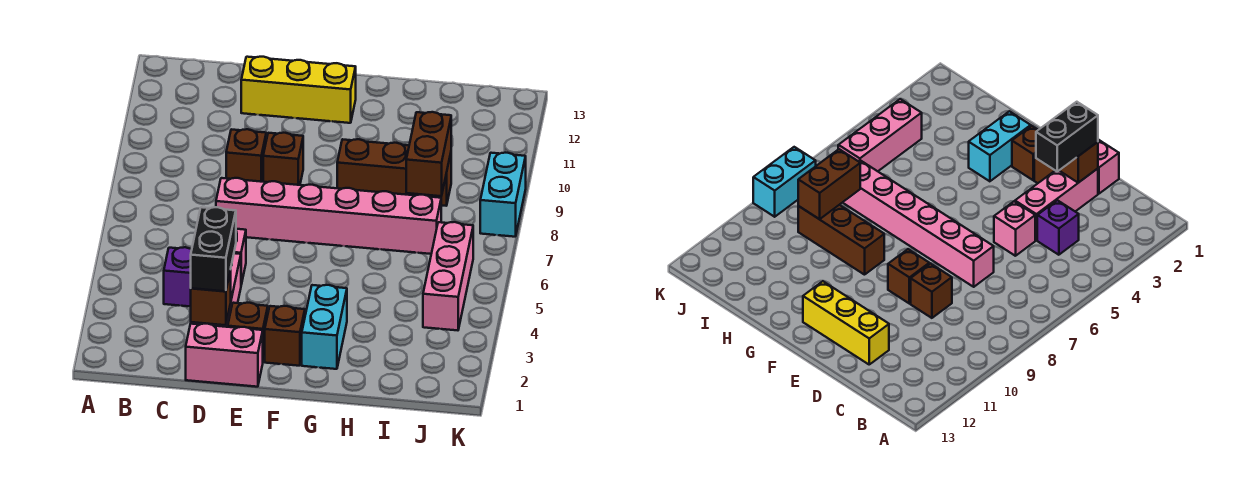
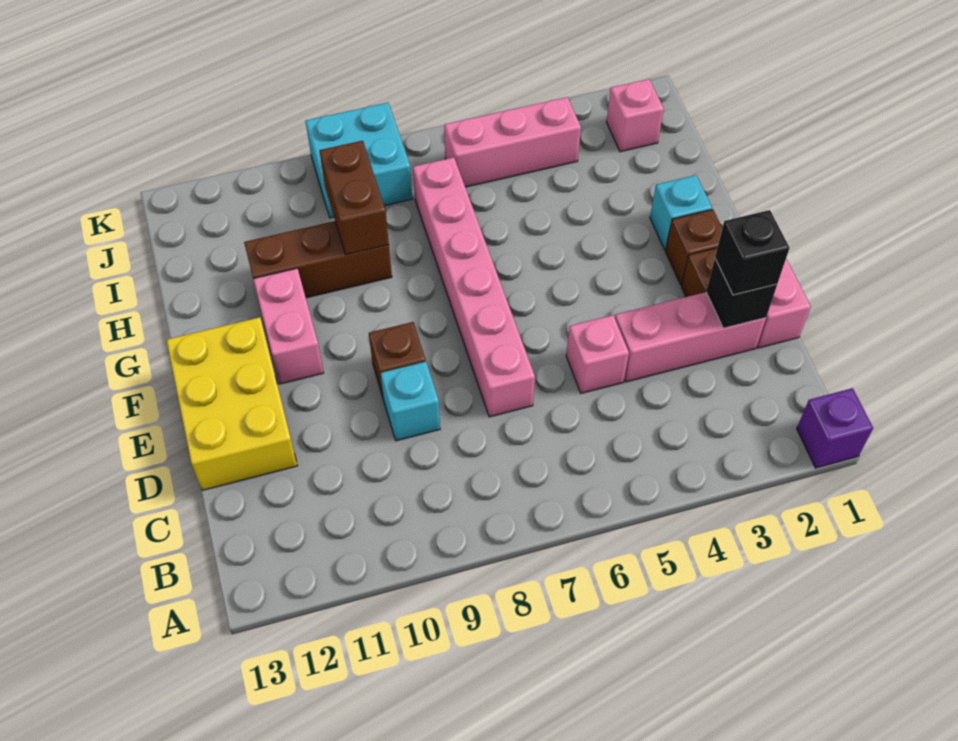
purple 1x1 brick [164,247,192,307] -> purple 1x1 brick moved to [797,388,873,468]
brown 1x1 brick [191,270,231,325] -> black 1x1 brick [706,259,777,328]
black 1x2 brick [191,207,236,291] -> black 1x1 brick [715,210,789,295]
brown 1x1 brick [226,129,266,182] -> cyan 1x1 brick [381,362,440,441]
yellow 1x3 brick [241,57,356,123] -> yellow 2x3 brick [166,317,297,490]
none -> pink 1x2 brick [253,268,324,384]
cyan 1x2 brick [302,285,347,369] -> cyan 1x1 brick [650,175,712,250]
brown 1x3 brick [337,139,451,206] -> brown 1x3 brick turned to [244,221,392,298]
brown 1x2 brick [406,112,451,196] -> brown 1x2 brick turned to [319,141,389,255]
none -> pink 1x1 brick [607,79,664,152]
cyan 1x2 brick [480,153,526,237] -> cyan 2x2 brick [306,103,413,218]

